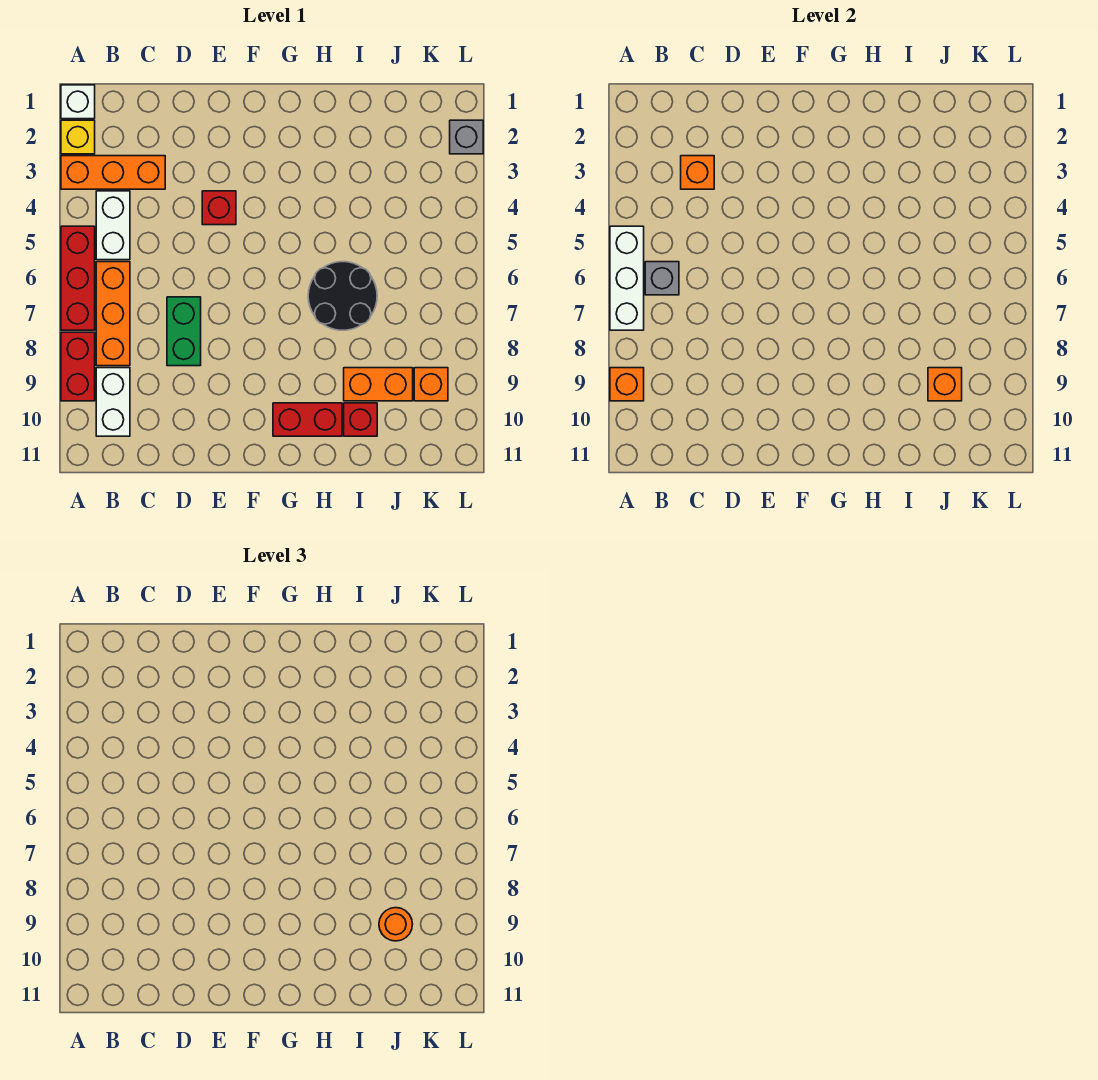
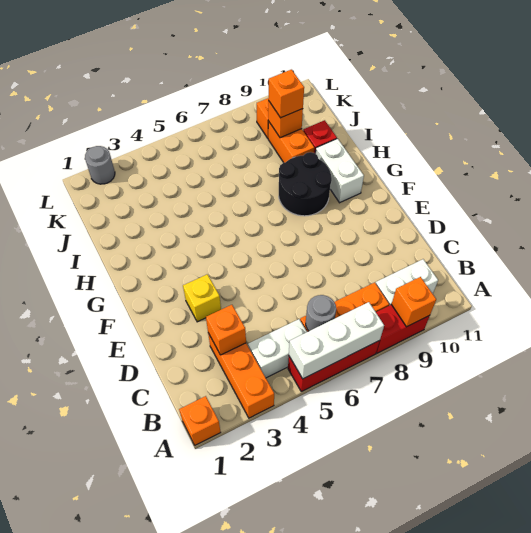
white 1x1 brick [61,85,95,119] -> orange 1x1 brick [179,396,221,445]
yellow 1x1 brick [61,120,95,154] -> yellow 1x1 brick moved to [183,274,221,322]
grey 1x1 brick [645,262,679,295] -> grey 1x1 round brick [306,295,336,331]
green 1x2 brick [167,297,201,366] -> none
red 1x1 brick [202,191,236,225] -> none
red 1x2 brick [273,403,342,436] -> white 1x2 brick [316,139,364,203]
black 2x2 round brick [308,262,377,330] -> black 2x2 round brick moved to [279,152,332,216]
orange 1x1 round brick [379,908,413,941] -> orange 1x1 brick [268,70,304,118]
grey 1x1 brick [450,120,483,154] -> grey 1x1 round brick [85,146,115,184]

